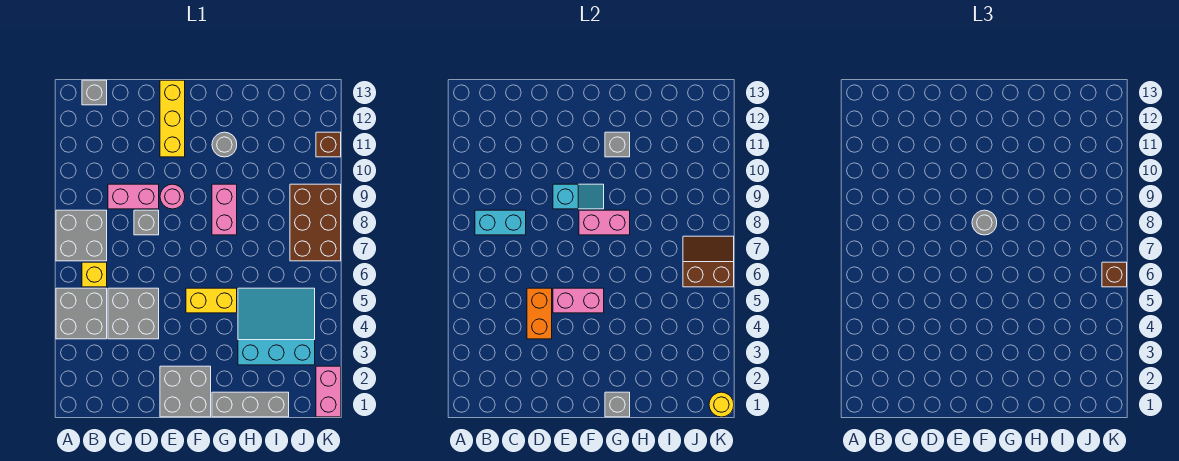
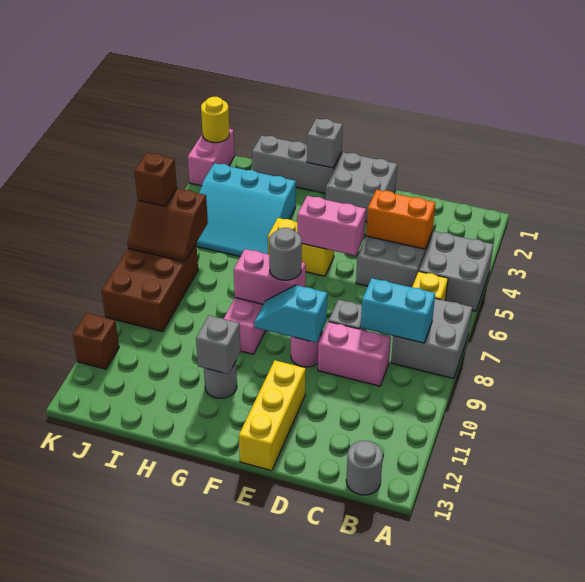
grey 1x1 brick [82,80,107,105] -> grey 1x1 round brick [346,441,383,495]
orange 1x2 brick [527,288,552,339] -> orange 1x2 brick turned to [366,190,435,249]

